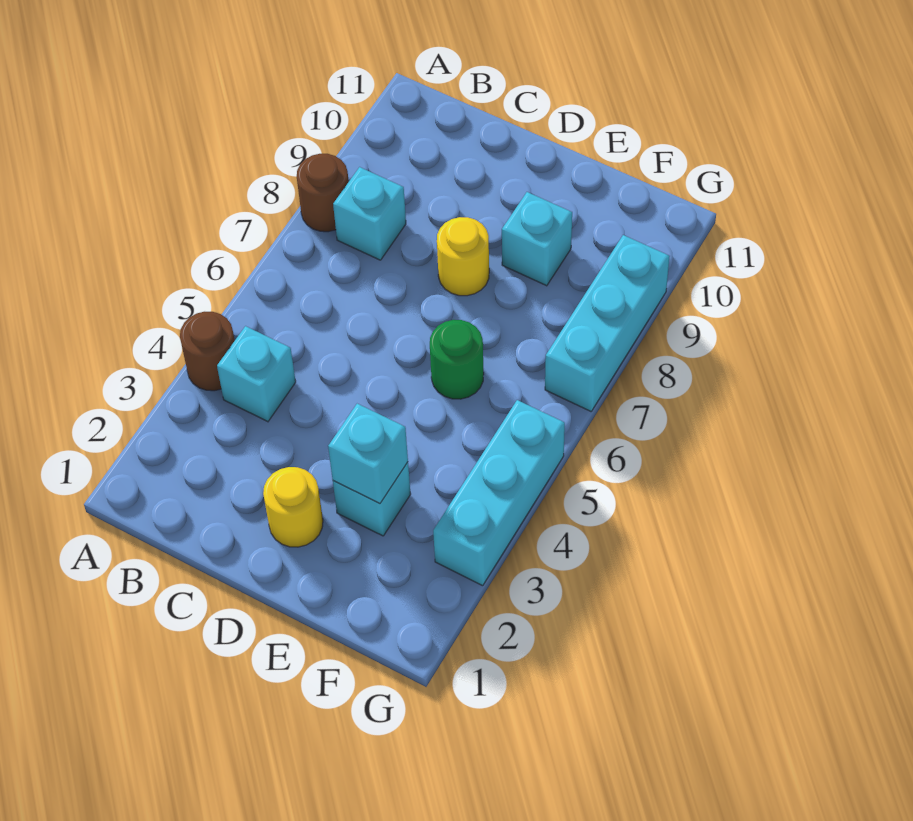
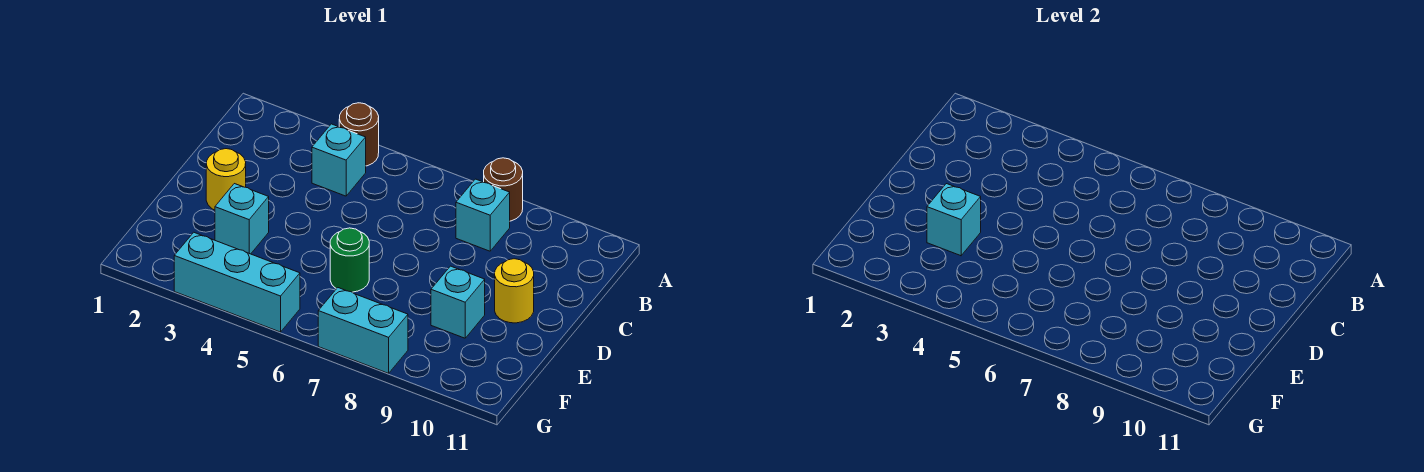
yellow 1x1 round brick [437,217,489,296] -> yellow 1x1 round brick moved to [495,259,534,323]
cyan 1x3 brick [545,235,670,411] -> cyan 1x2 brick [318,288,408,373]

